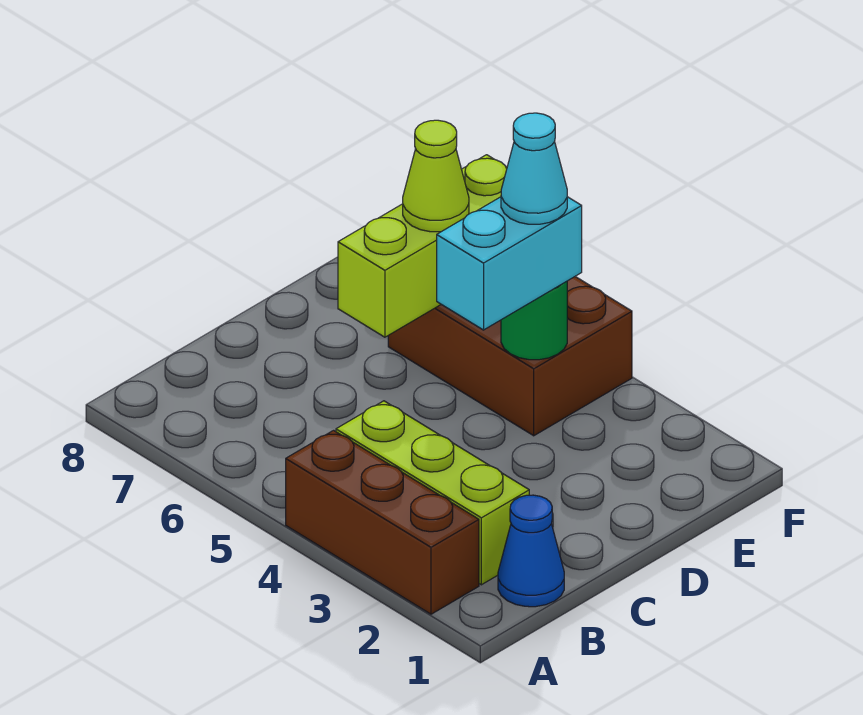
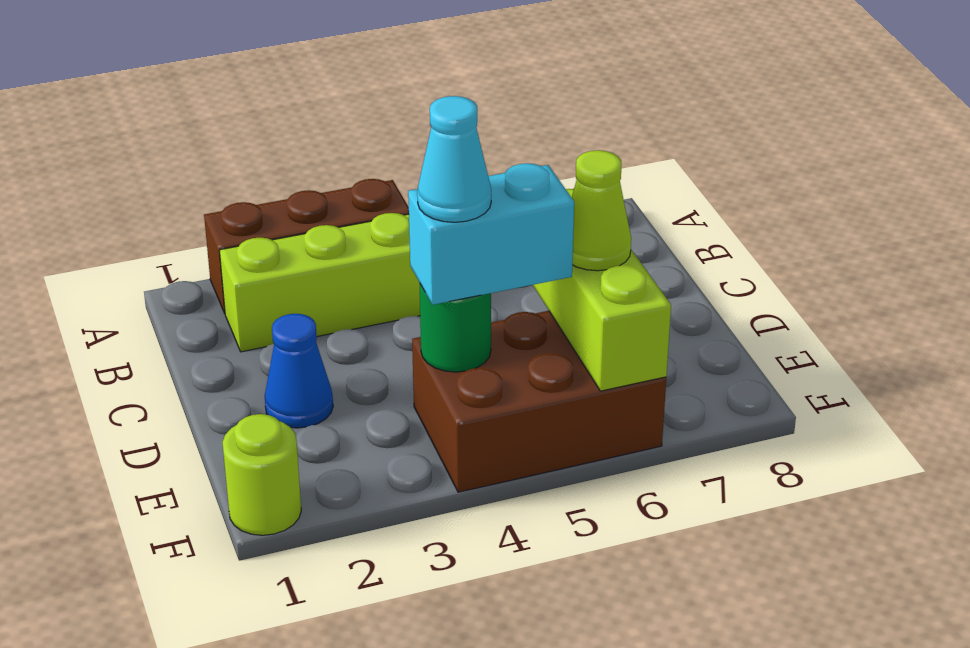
blue 1x1 cone [498,495,564,607] -> blue 1x1 cone moved to [265,314,333,428]
cyan 1x2 brick [437,197,582,330] -> cyan 1x2 brick turned to [408,163,574,305]
none -> lime 1x1 round brick [222,414,301,535]

